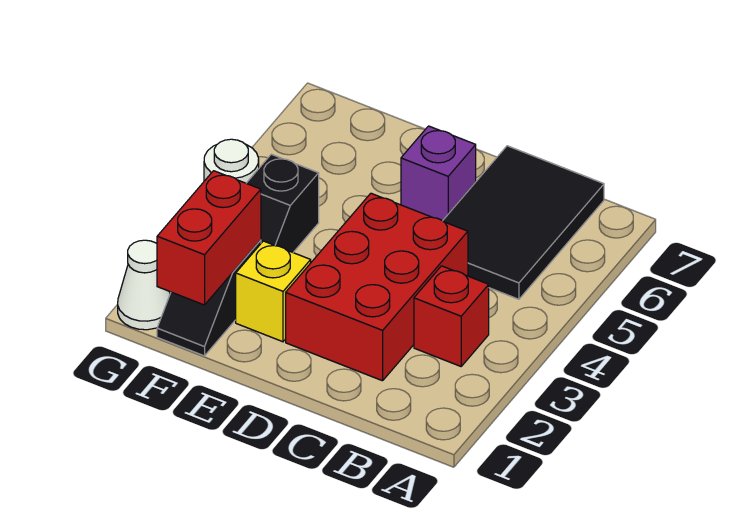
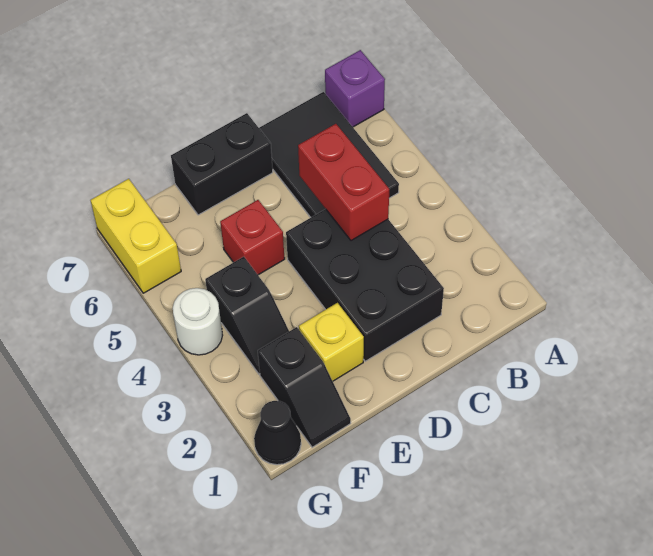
red 1x1 brick [414,266,489,366] -> red 1x1 brick moved to [220,200,285,275]
red 2x3 brick [286,193,468,381] -> black 2x3 brick [286,209,444,361]
purple 1x1 brick [401,126,476,221] -> purple 1x1 brick moved to [325,50,385,127]
none -> black 1x2 brick [171,113,273,215]
red 1x2 brick [157,171,261,305] -> red 1x2 brick moved to [298,124,389,241]
white 1x1 cone [118,240,170,330] -> black 1x1 cone [254,401,301,465]
none -> yellow 1x2 brick [91,179,181,293]

